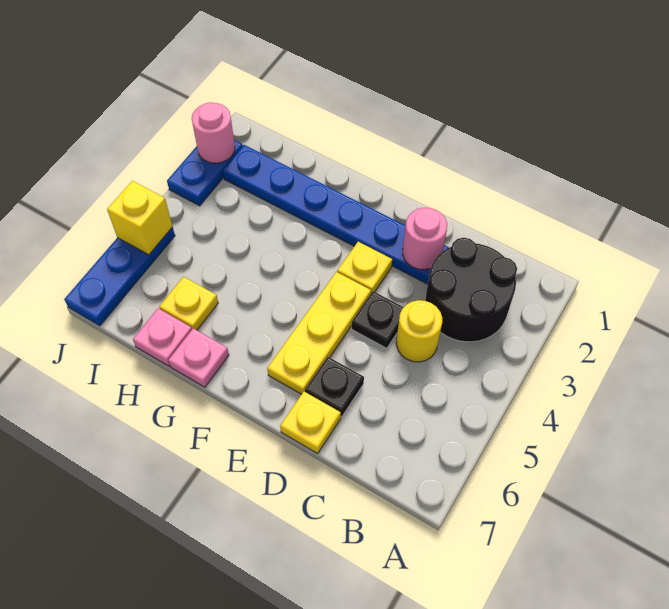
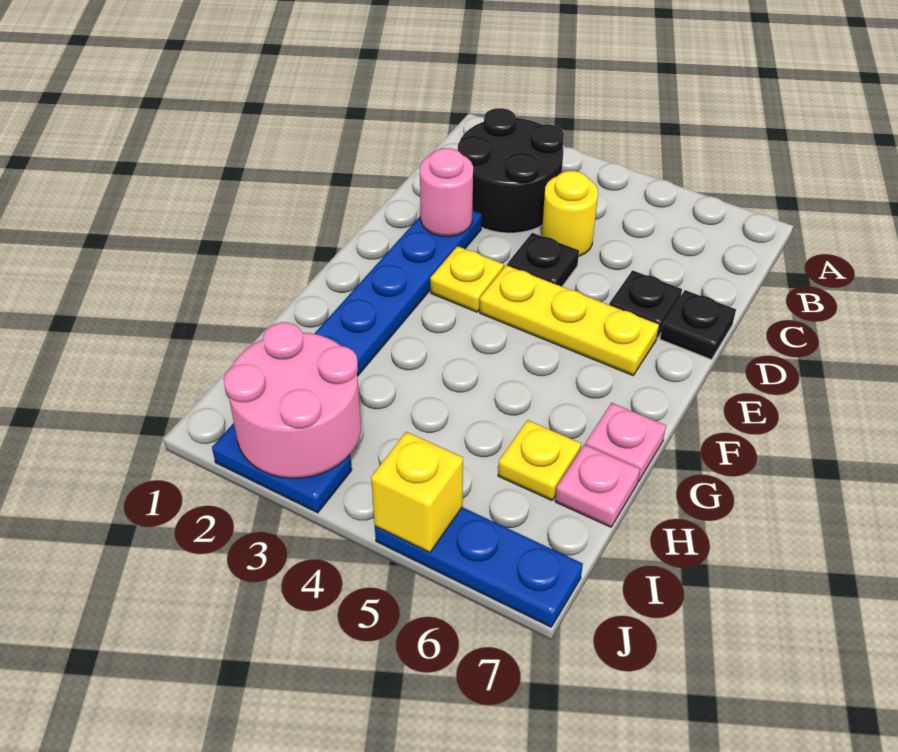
yellow 1x1 plate [280,392,341,453] -> black 1x1 plate [660,290,736,360]
pink 1x1 round brick [192,102,235,163] -> pink 2x2 round brick [224,322,361,478]

